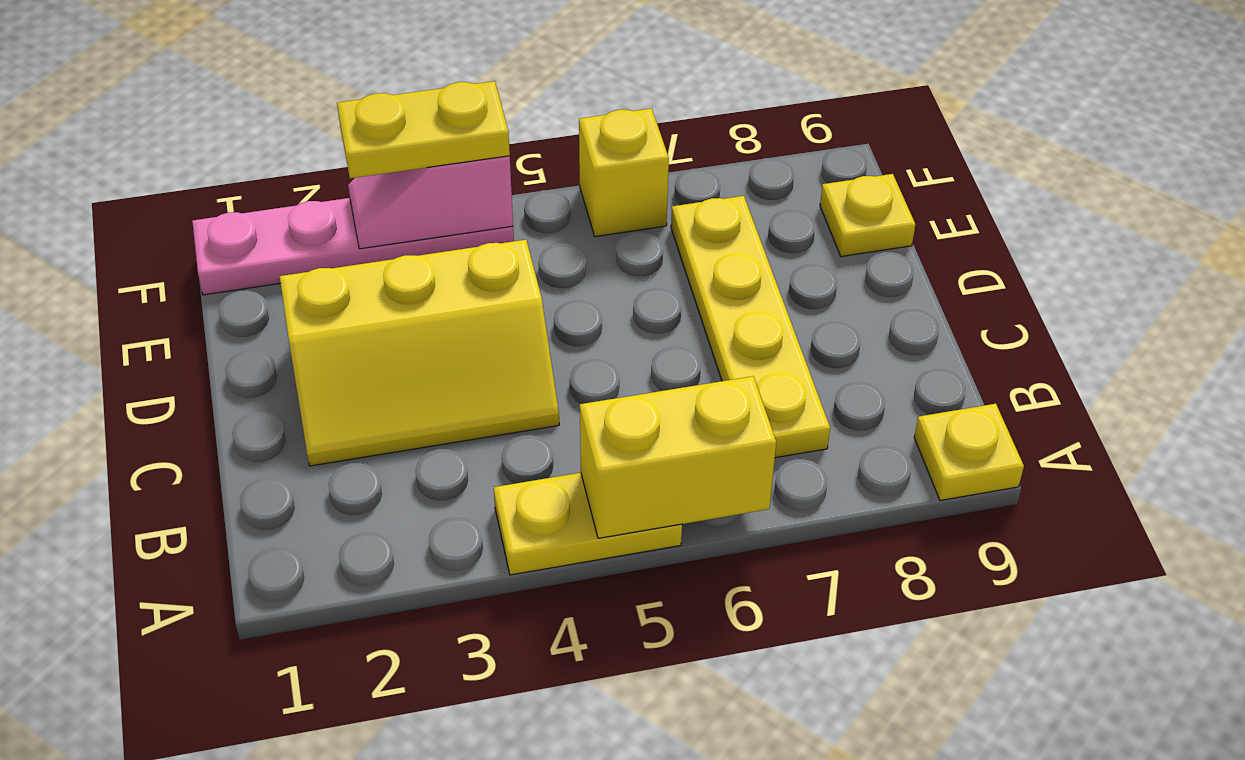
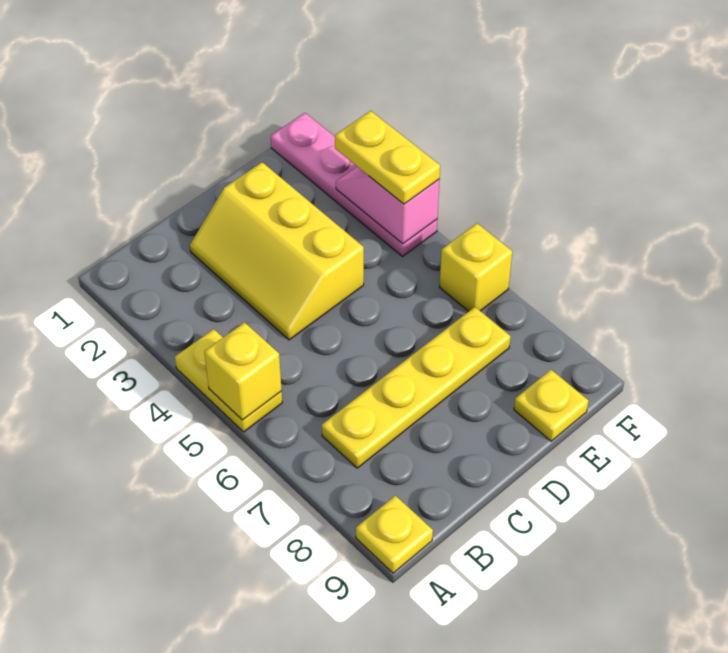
yellow 1x2 brick [580,376,776,538] -> yellow 1x1 brick [204,322,282,420]

